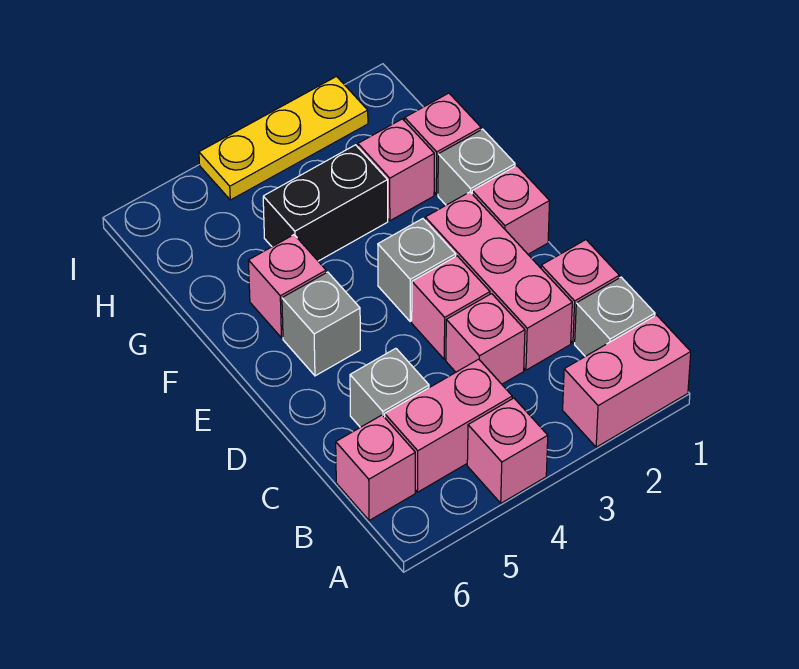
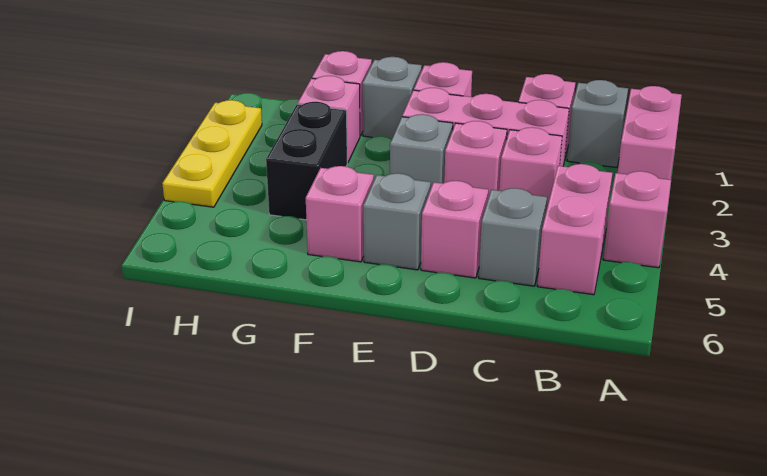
pink 1x1 brick [336,415,415,521] -> pink 1x1 brick moved to [421,181,488,278]

